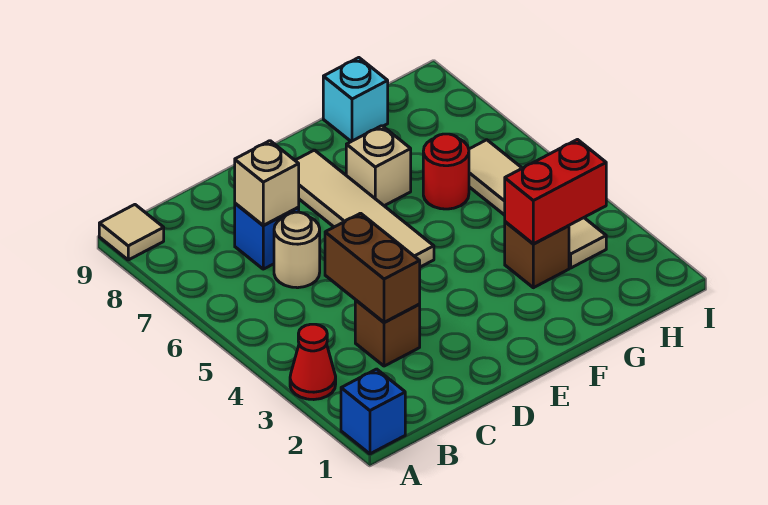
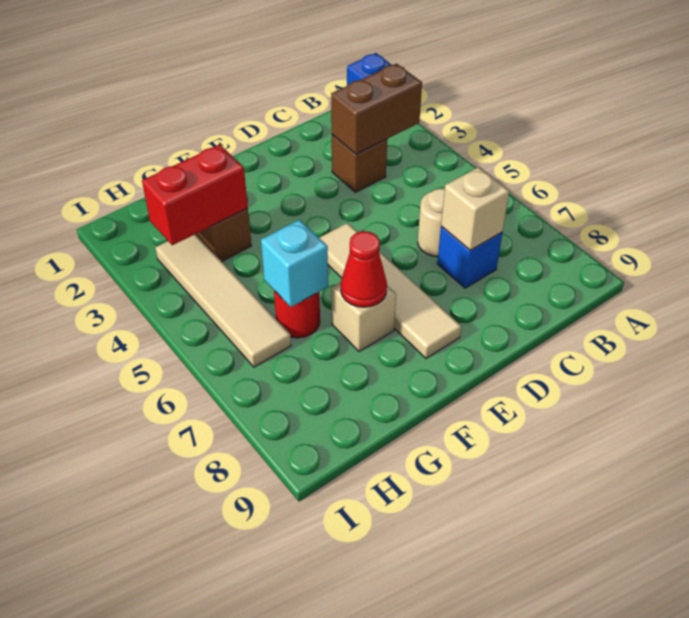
red 1x1 cone [290,324,336,400] -> red 1x1 cone moved to [341,231,387,307]
tan 1x1 tile [99,205,164,260] -> none
brown 1x2 brick [325,213,420,323] -> brown 1x2 brick turned to [331,63,422,154]
cyan 1x1 brick [323,58,388,141] -> cyan 1x1 brick moved to [261,220,328,307]

